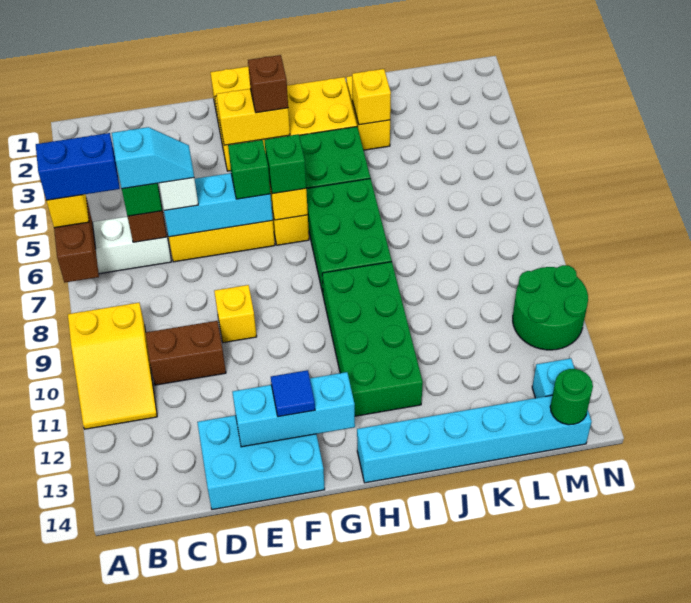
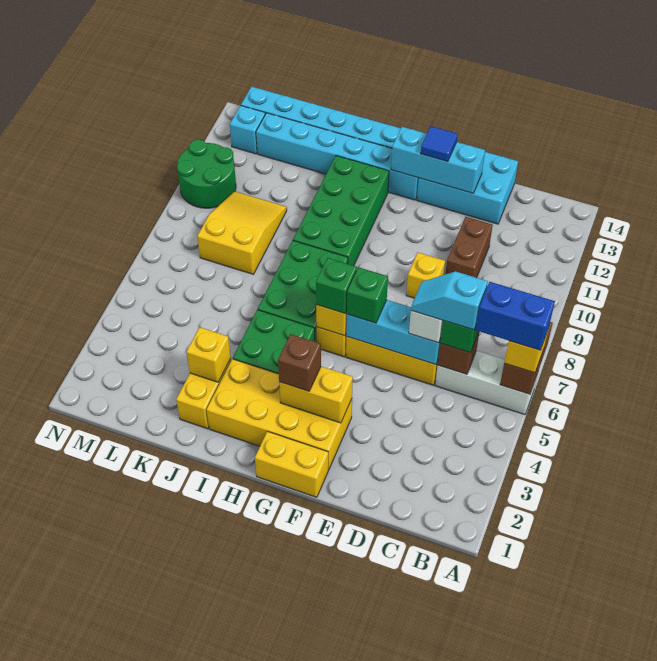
yellow 2x3 slope [68,303,157,429] -> yellow 2x3 slope moved to [197,191,287,274]
brown 1x2 brick [146,321,226,385] -> brown 1x2 brick turned to [446,217,493,278]
none -> cyan 1x6 brick [256,113,419,200]
green 1x1 round brick [550,369,593,425] -> none

